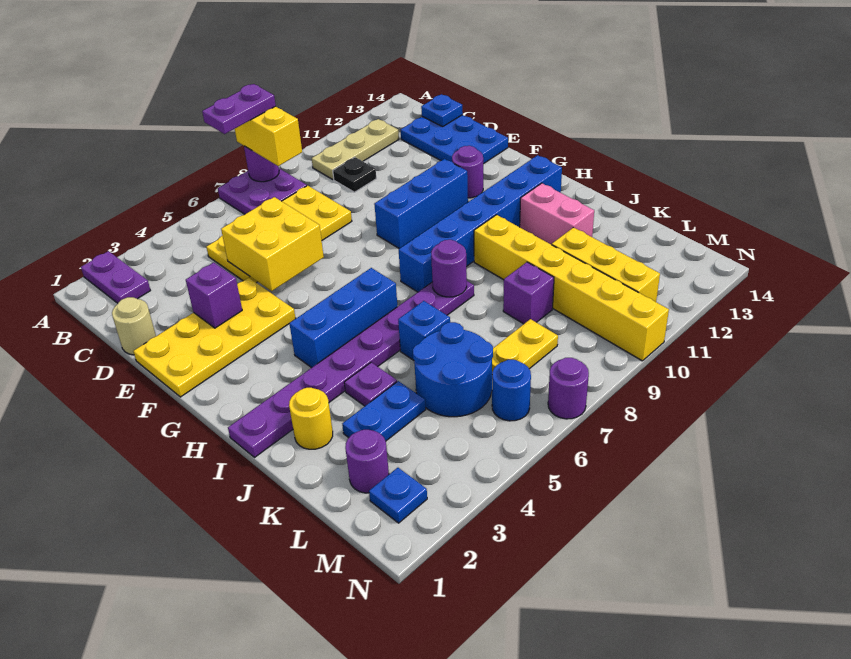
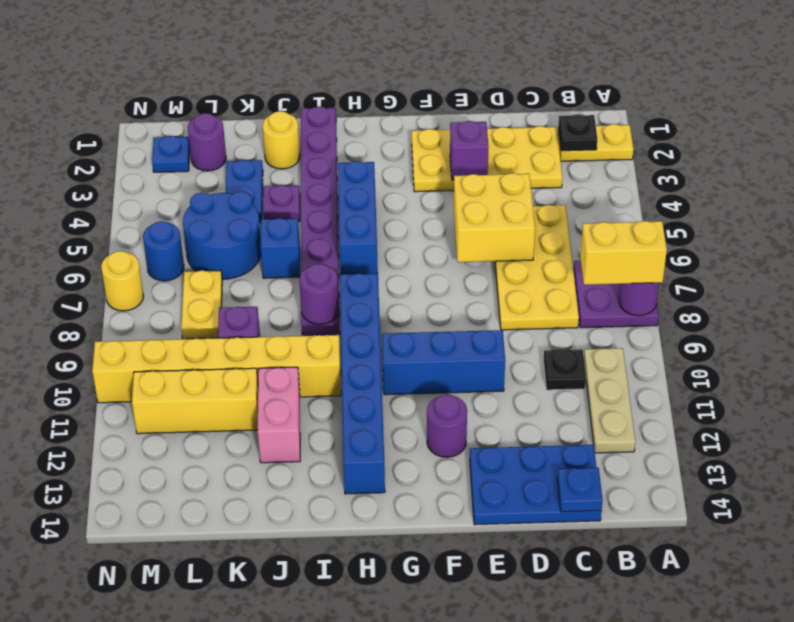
purple 1x2 plate [81,251,150,303] -> yellow 1x2 plate [558,124,634,161]
purple 1x2 plate [202,84,276,134] -> none
none -> black 1x1 plate [558,114,597,151]
tan 1x1 round brick [112,297,156,355] -> none
yellow 2x4 plate [133,278,296,397] -> yellow 2x4 plate turned to [412,126,562,192]
blue 1x3 brick [374,159,468,249] -> blue 1x3 brick turned to [382,330,505,395]
pink 1x2 brick [520,183,594,245] -> pink 1x2 brick turned to [258,367,300,463]
purple 1x1 round brick [548,358,589,419] -> yellow 1x1 round brick [101,251,144,311]

